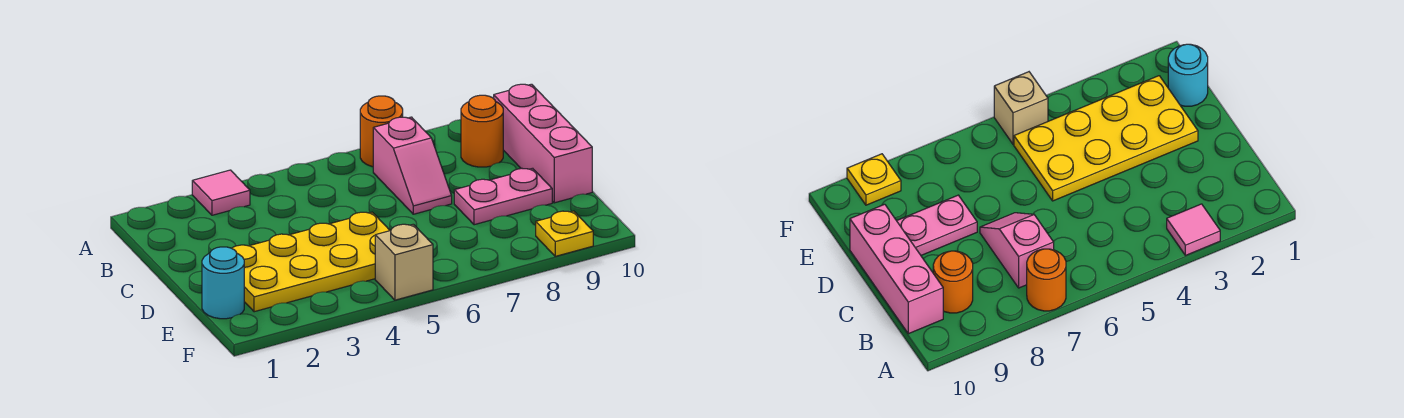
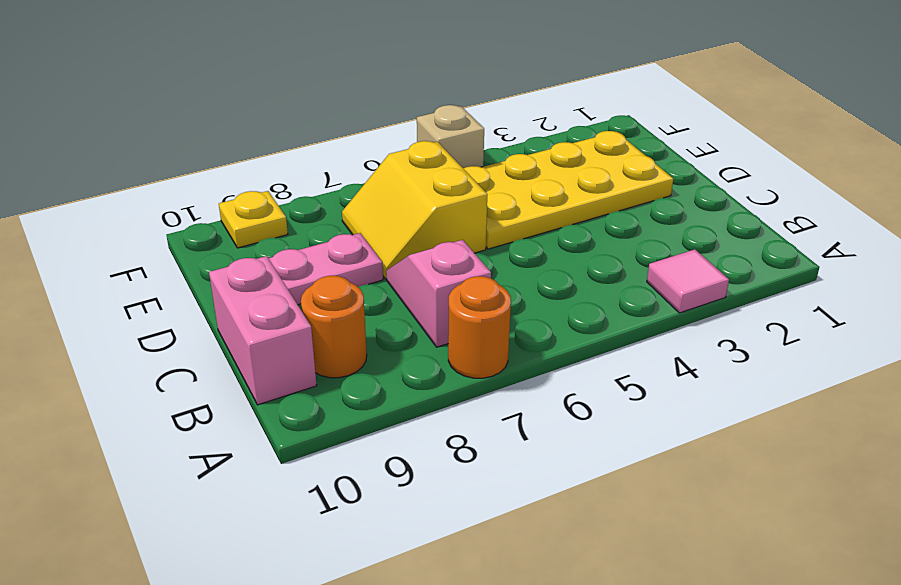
pink 1x3 brick [494,84,592,203] -> pink 1x2 brick [209,256,317,405]
none -> yellow 2x2 slope [342,141,487,279]
cyan 1x1 round brick [202,247,244,319] -> none

